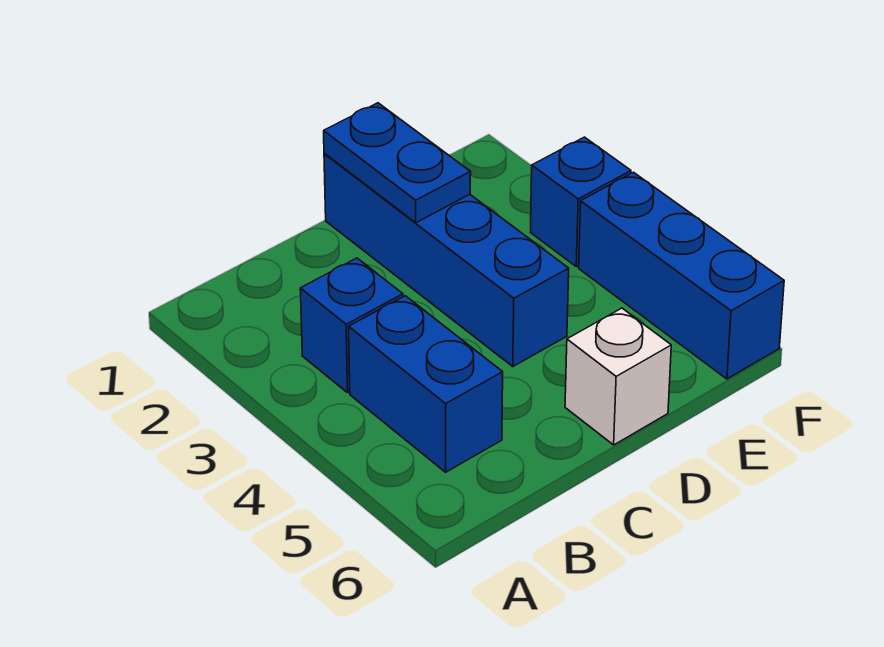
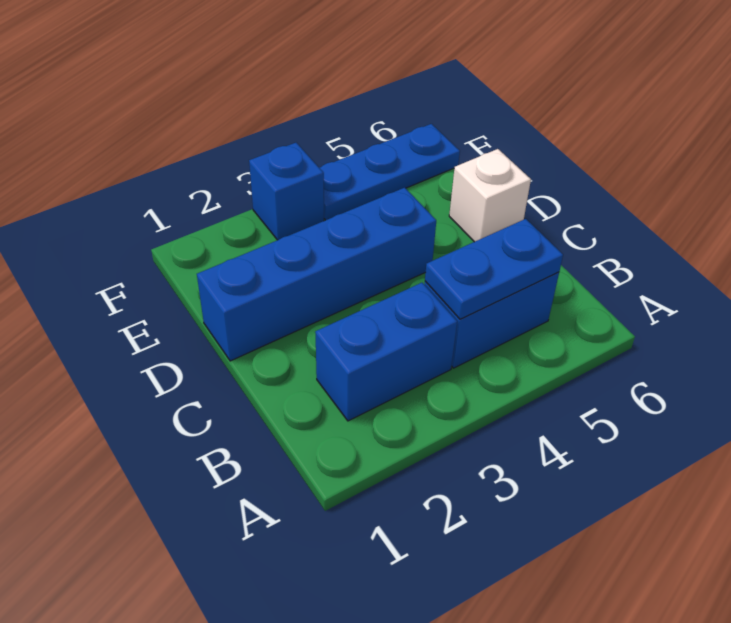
blue 1x1 brick [300,258,403,393] -> blue 1x2 brick [315,283,457,421]
blue 1x2 plate [324,103,471,223] -> blue 1x2 plate moved to [425,219,563,319]
blue 1x3 brick [579,172,784,379] -> blue 1x3 plate [320,124,460,220]

